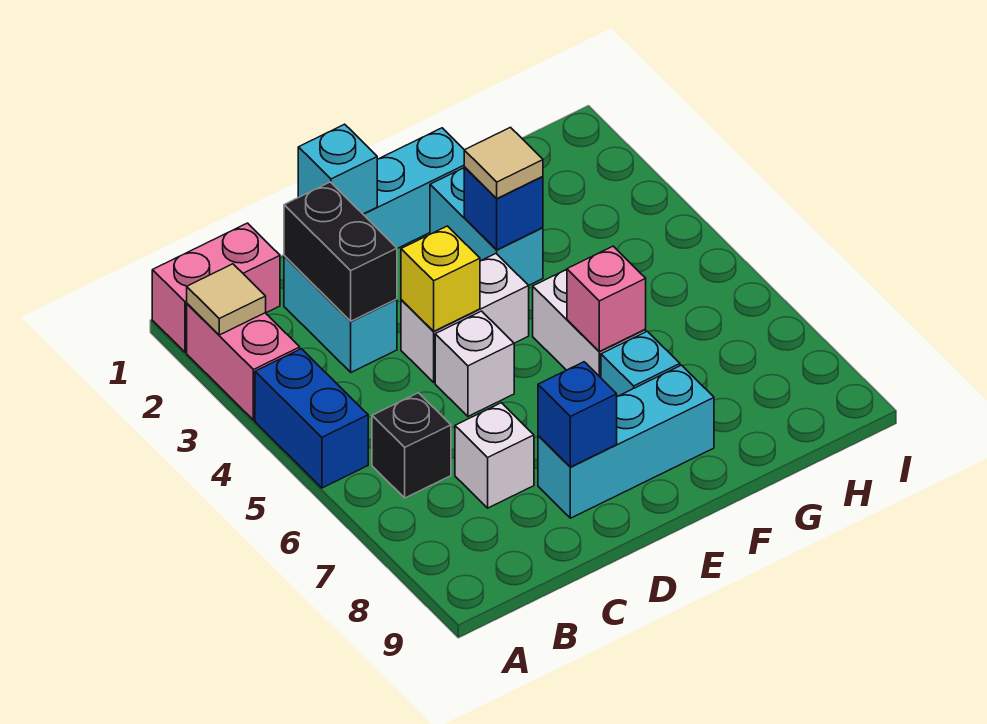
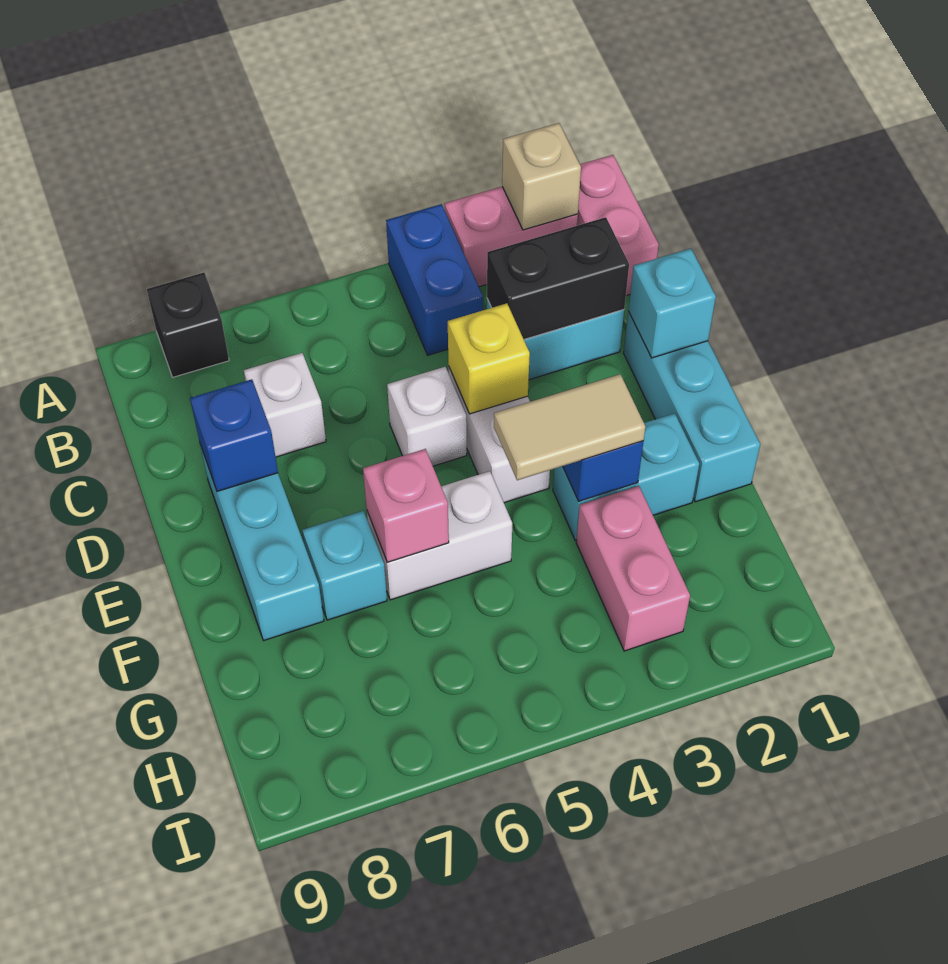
tan 1x1 tile [187,264,266,335] -> tan 1x1 brick [502,123,581,230]
blue 1x2 brick [255,349,368,488] -> blue 1x2 brick turned to [386,204,483,355]
black 1x1 brick [372,393,451,498] -> black 1x1 brick moved to [147,273,229,377]
tan 1x1 tile [464,127,543,199] -> tan 1x2 tile [494,374,645,480]
none -> pink 1x2 brick [576,486,690,651]

